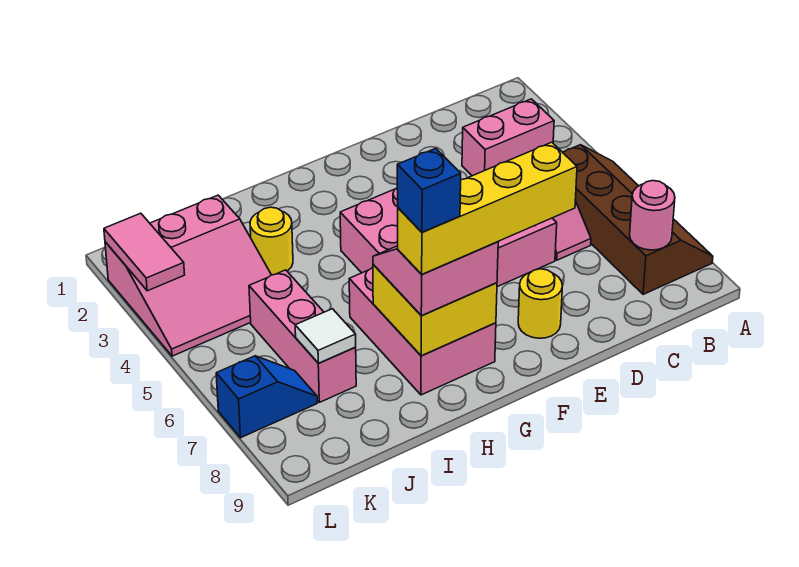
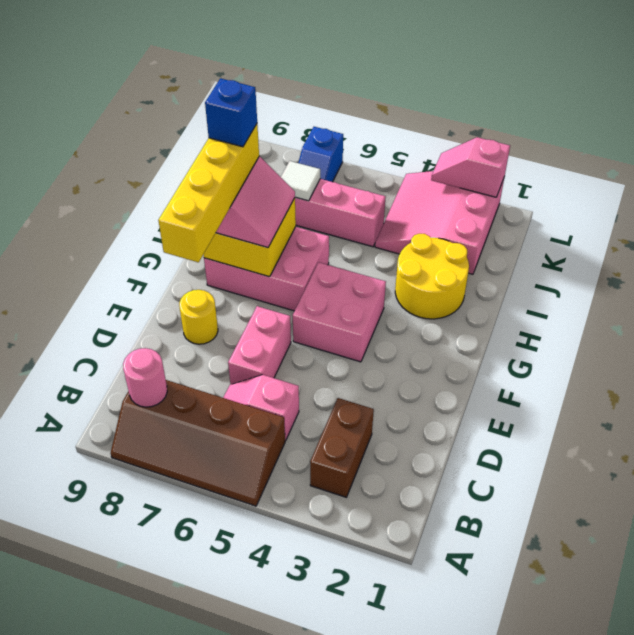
pink 1x2 brick [462,99,554,176] -> brown 1x2 brick [310,398,374,497]
yellow 1x1 round brick [250,207,293,275] -> yellow 2x2 round brick [395,234,469,319]
pink 1x2 tile [104,213,185,291] -> pink 1x2 slope [431,137,510,197]

